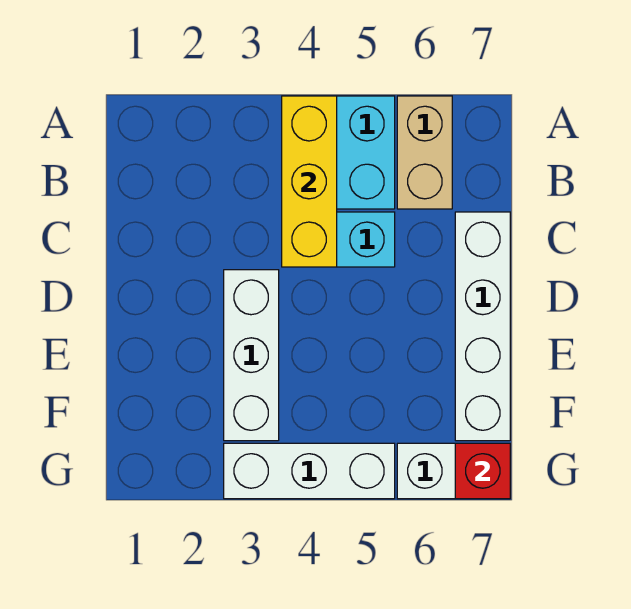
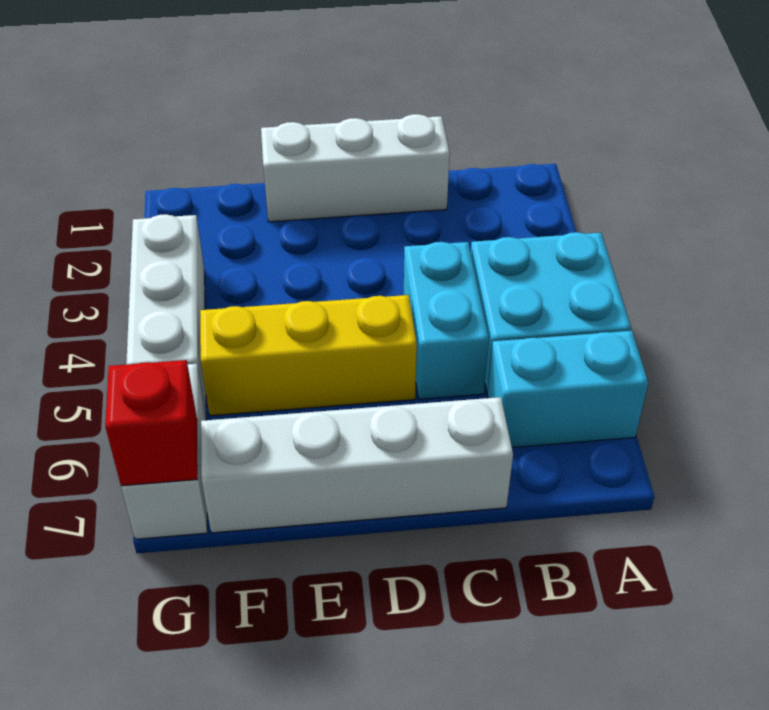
yellow 1x3 brick [282,96,337,267] -> yellow 1x3 brick moved to [200,295,417,416]
tan 1x2 brick [397,96,452,209] -> cyan 1x2 brick [488,331,648,448]
white 1x3 brick [224,270,279,441] -> white 1x3 brick moved to [261,114,450,222]

